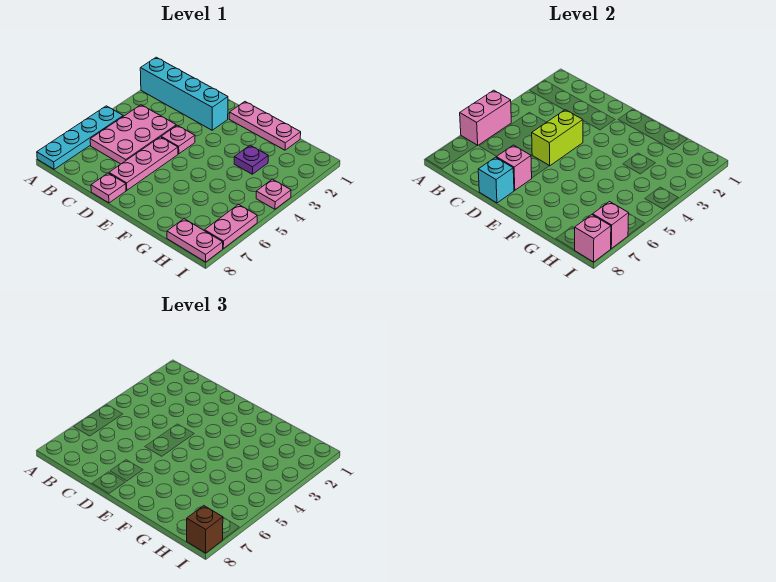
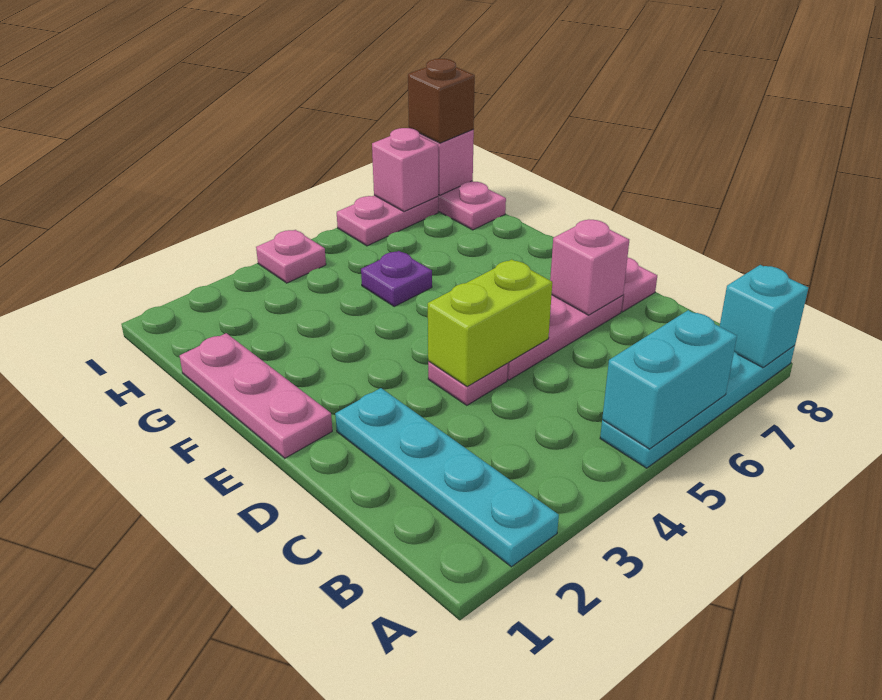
cyan 1x4 brick [140,57,228,130] -> cyan 1x4 plate [335,388,559,567]
pink 1x2 brick [460,90,511,145] -> cyan 1x2 brick [602,310,737,449]
pink 2x3 plate [90,105,176,164] -> none
cyan 1x1 brick [478,157,514,203] -> cyan 1x1 brick moved to [720,265,808,368]
purple 1x1 plate [234,145,268,174] -> purple 1x1 plate moved to [361,251,432,306]

